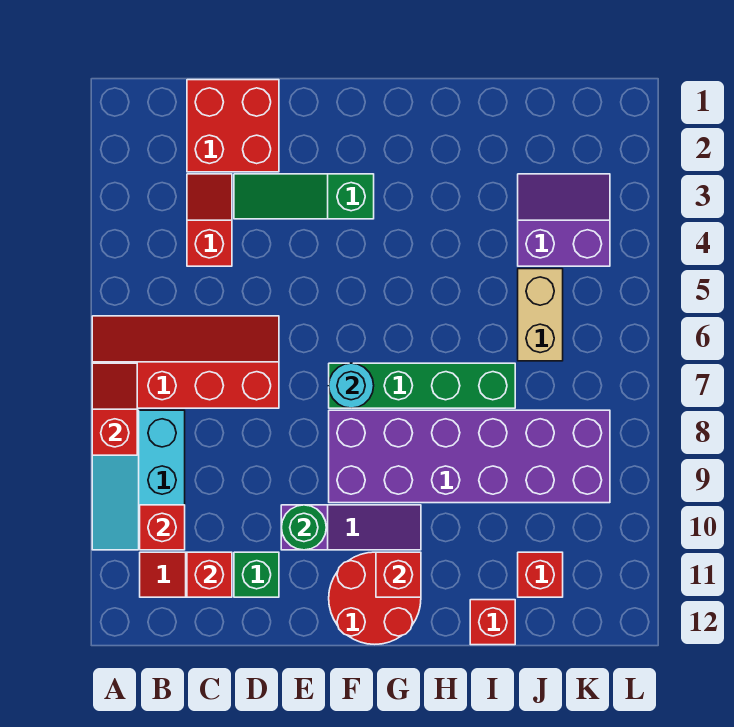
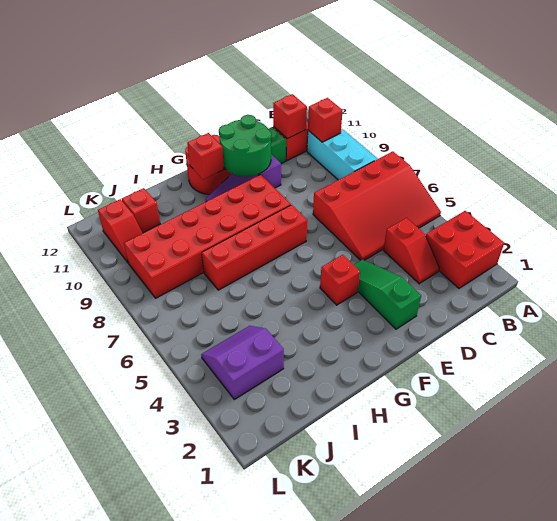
red 2x4 slope [92,316,279,408] -> red 3x4 slope [313,151,441,260]
red 1x2 slope [92,363,137,455] -> red 1x2 slope moved to [98,199,143,263]
red 2x2 brick [187,80,279,172] -> red 2x2 brick moved to [426,211,504,288]
green 1x3 slope [234,174,374,219] -> green 1x3 slope turned to [354,260,421,329]
green 1x1 round brick [281,505,326,550] -> green 2x2 round brick [219,115,271,177]
green 1x4 brick [329,363,515,408] -> red 1x4 brick [202,205,307,290]
cyan 1x1 round brick [329,363,374,408] -> none
purple 2x6 brick [329,410,610,503] -> red 2x6 brick [124,175,291,298]
red 1x1 brick [470,600,515,645] -> red 1x1 brick moved to [320,255,360,305]
purple 2x2 slope [518,174,610,266] -> purple 2x2 slope turned to [201,326,284,399]
tan 1x2 brick [518,269,563,361] -> none

